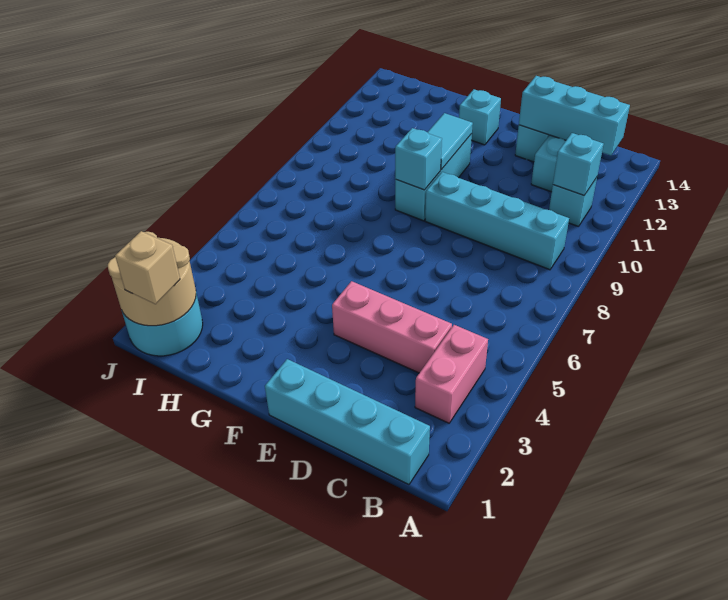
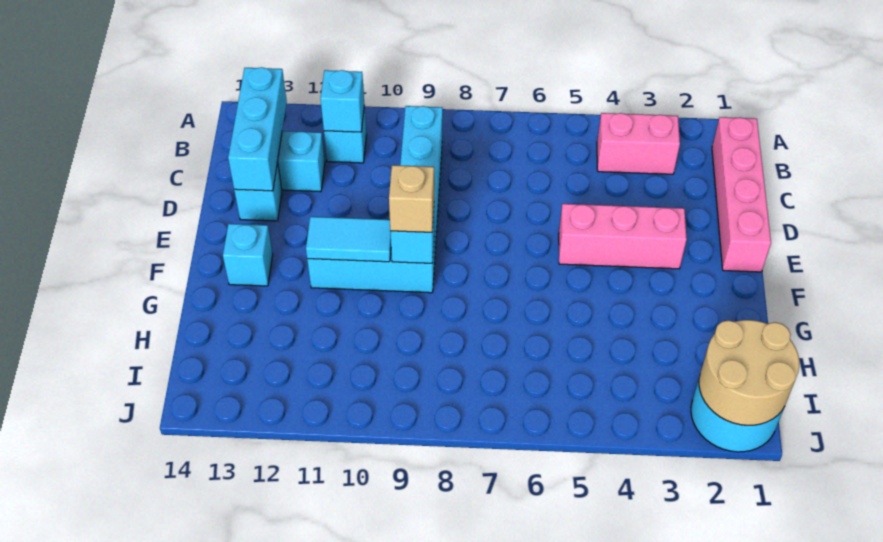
cyan 1x4 brick [265,359,430,484] -> pink 1x4 brick [712,117,771,272]
pink 1x3 brick [332,281,452,373] -> pink 1x3 brick turned to [559,204,687,269]
tan 1x1 brick [115,231,180,304] -> tan 1x1 brick moved to [389,165,434,232]

